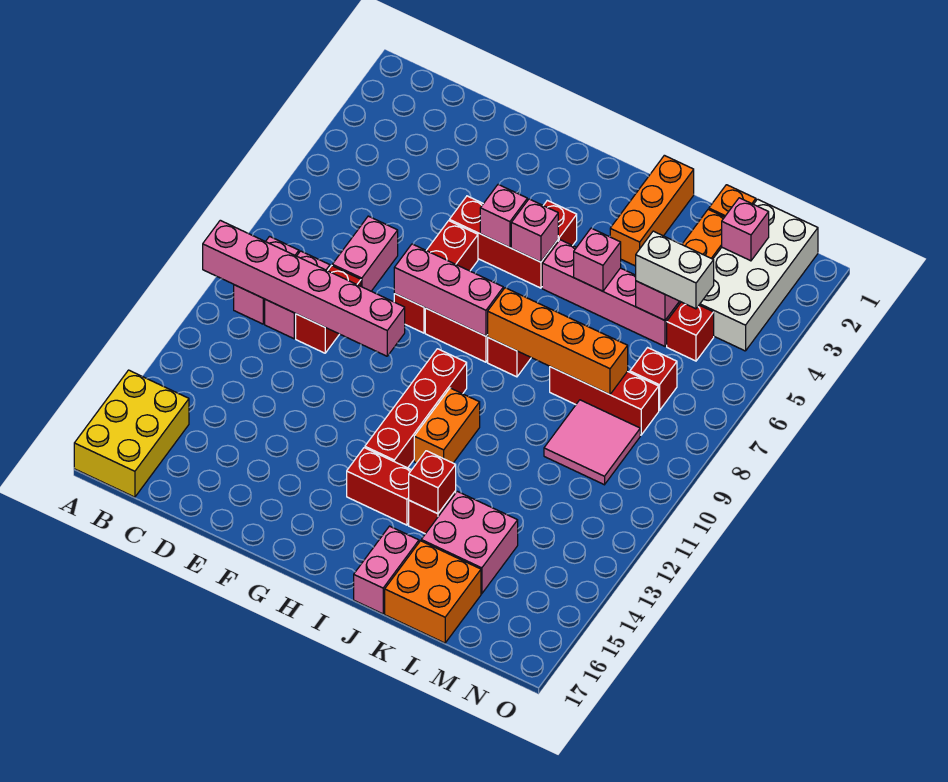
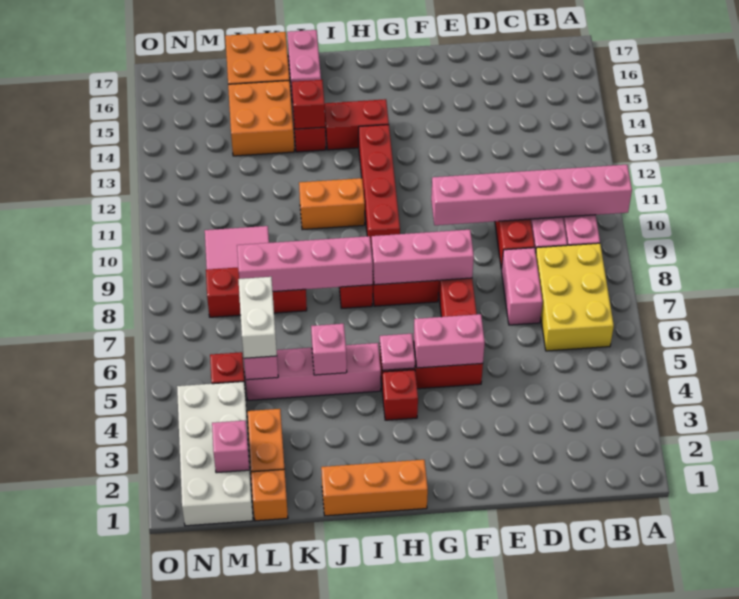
yellow 2x3 brick [74,370,189,497] -> yellow 2x3 brick moved to [536,243,614,351]
pink 1x1 brick [480,185,527,248] -> pink 1x2 brick [414,314,485,368]
pink 1x1 brick [511,199,558,262] -> pink 1x1 plate [380,334,415,370]
orange 1x4 brick [487,288,628,395] -> pink 1x4 brick [237,236,373,291]
orange 1x2 brick [414,388,480,463] -> orange 1x2 brick turned to [299,178,365,230]
orange 1x3 brick [610,155,694,266] -> orange 1x3 brick turned to [321,460,428,516]
pink 2x2 brick [421,491,518,594] -> orange 2x2 brick [228,80,294,156]
white 1x2 brick [636,231,714,309] -> white 1x2 brick turned to [238,277,277,358]
red 1x1 brick [630,348,677,411] -> none

